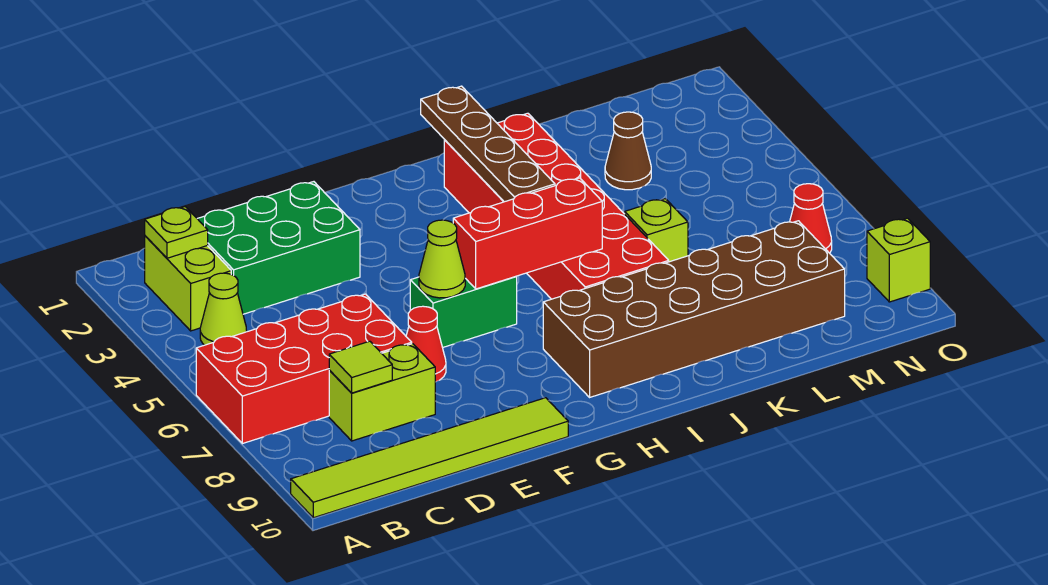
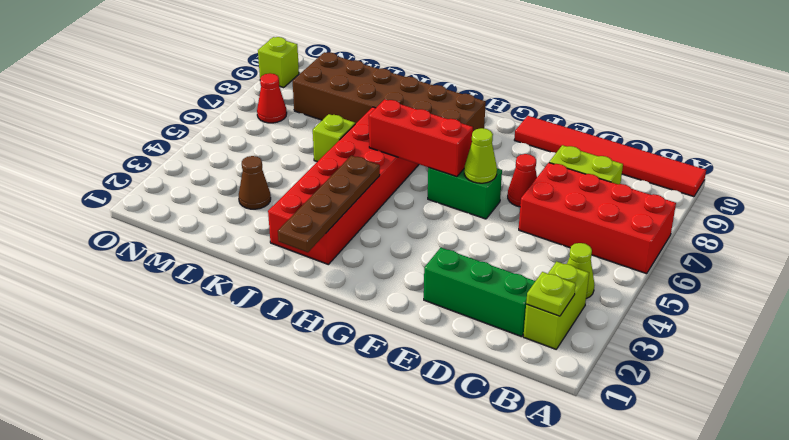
lime 1x6 tile [291,398,568,518] -> red 1x6 tile [514,116,706,197]
green 2x3 brick [197,182,360,314] -> green 1x3 brick [424,248,535,337]
lime 1x1 tile [329,341,392,393] -> none

